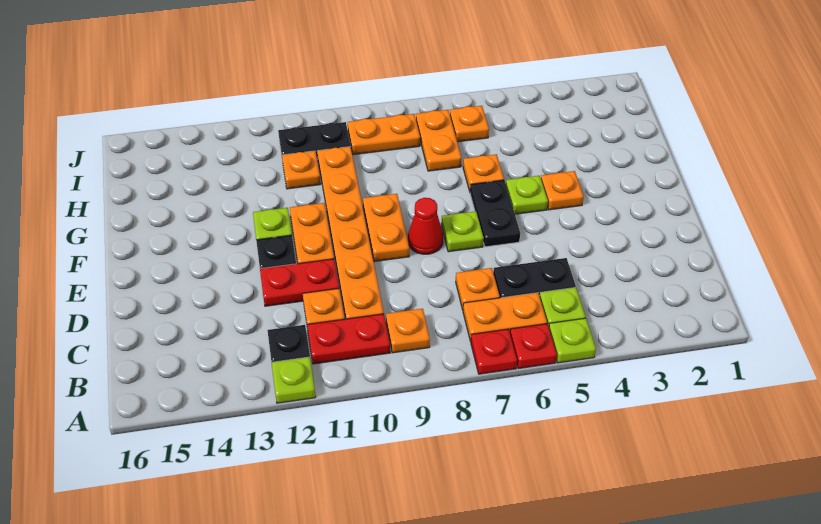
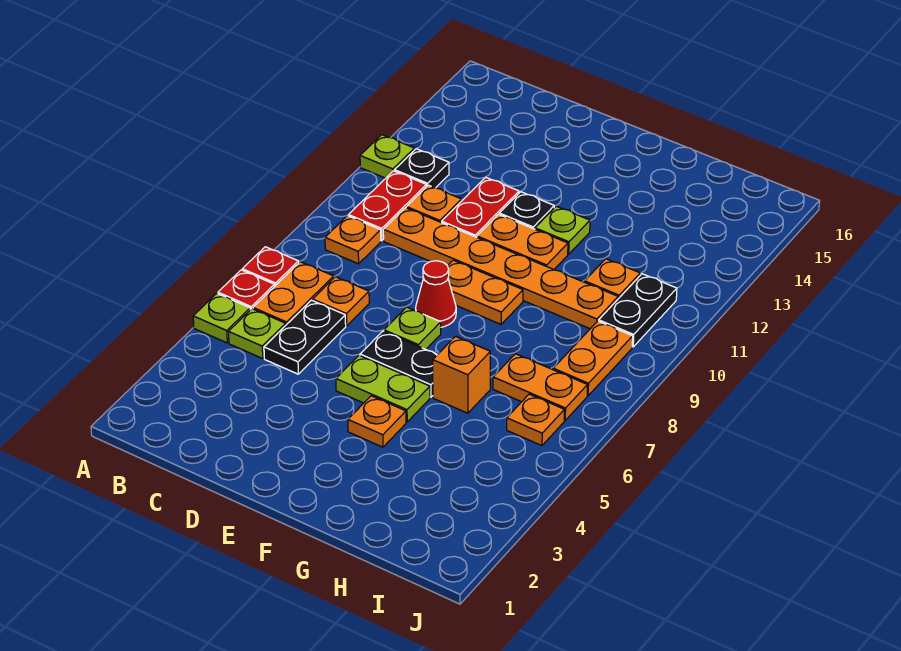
lime 1x1 plate [506,176,548,214] -> lime 1x2 plate [336,355,430,422]
orange 1x1 plate [463,154,504,191] -> orange 1x1 brick [433,336,490,413]

